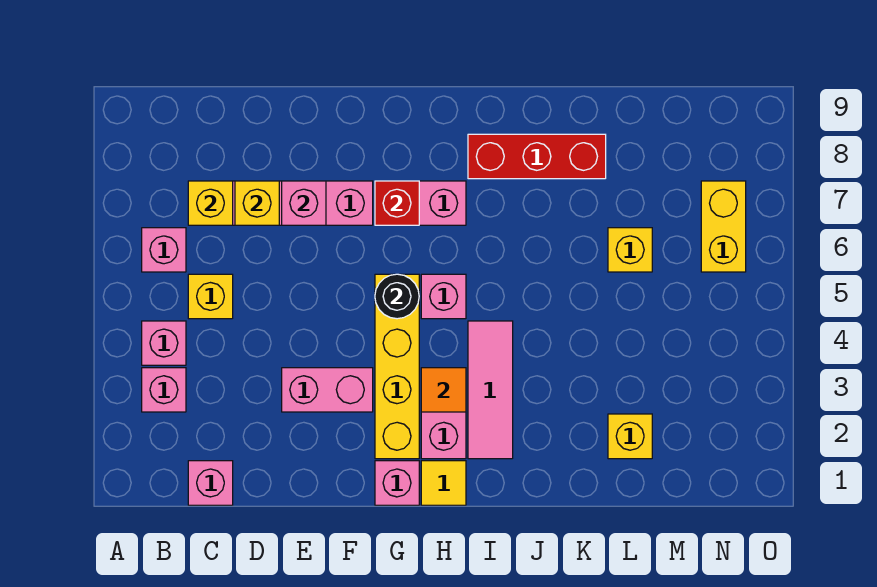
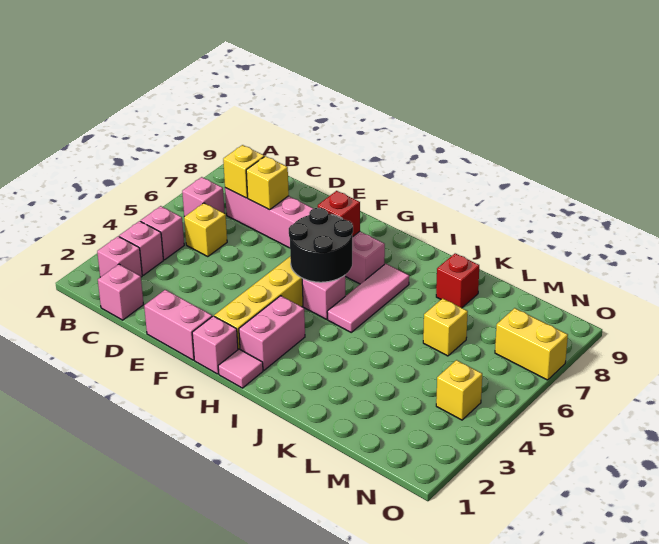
pink 1x2 brick [282,368,373,412] -> pink 1x2 brick moved to [144,290,212,360]
pink 1x1 brick [282,181,326,225] -> pink 1x1 brick moved to [97,236,142,277]
black 1x1 round brick [375,274,419,319] -> black 2x2 round brick [289,208,353,282]
yellow 1x1 tile [421,461,466,505] -> pink 1x1 tile [218,349,263,388]
orange 1x1 tile [421,368,466,412] -> none
pink 1x3 tile [468,321,513,459] -> pink 1x3 tile moved to [327,264,409,332]
red 1x3 brick [468,134,606,179] -> red 1x1 brick [436,253,479,308]
yellow 1x1 brick [608,414,652,459] -> yellow 1x1 brick moved to [436,360,482,420]
yellow 1x2 brick [701,181,746,272] -> yellow 1x2 brick turned to [495,308,568,380]

